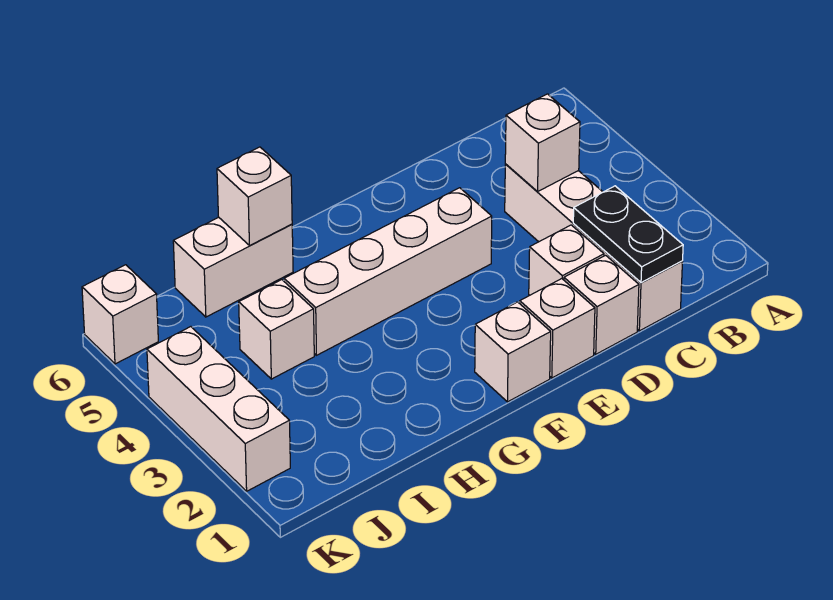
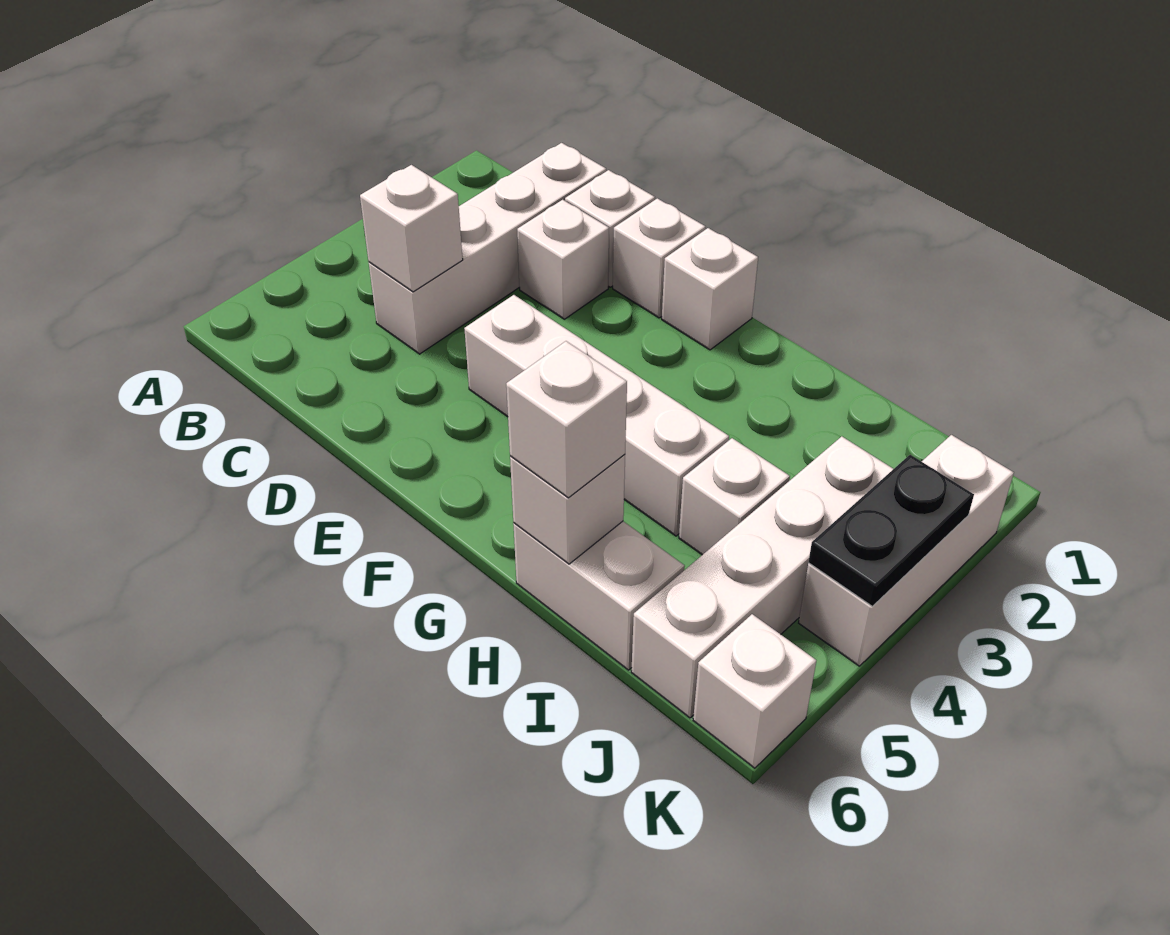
black 1x2 plate [573,186,683,283] -> black 1x2 plate moved to [808,455,974,606]
none -> white 1x1 brick [506,341,627,498]
none -> white 1x4 brick [631,436,893,718]

